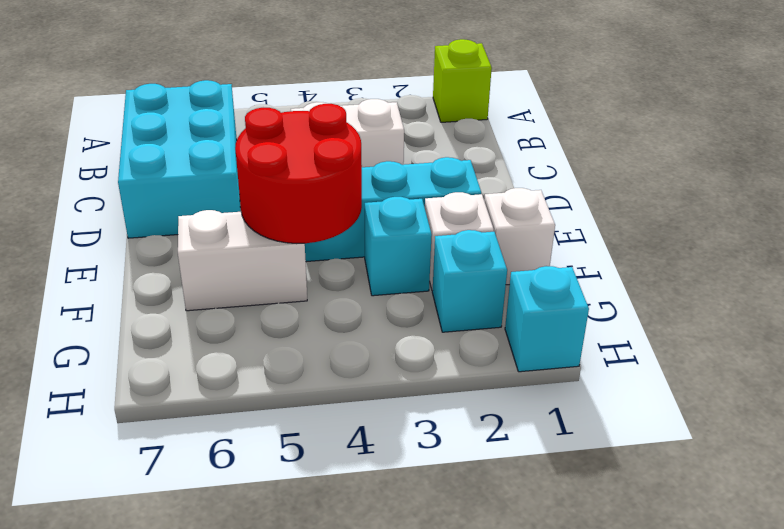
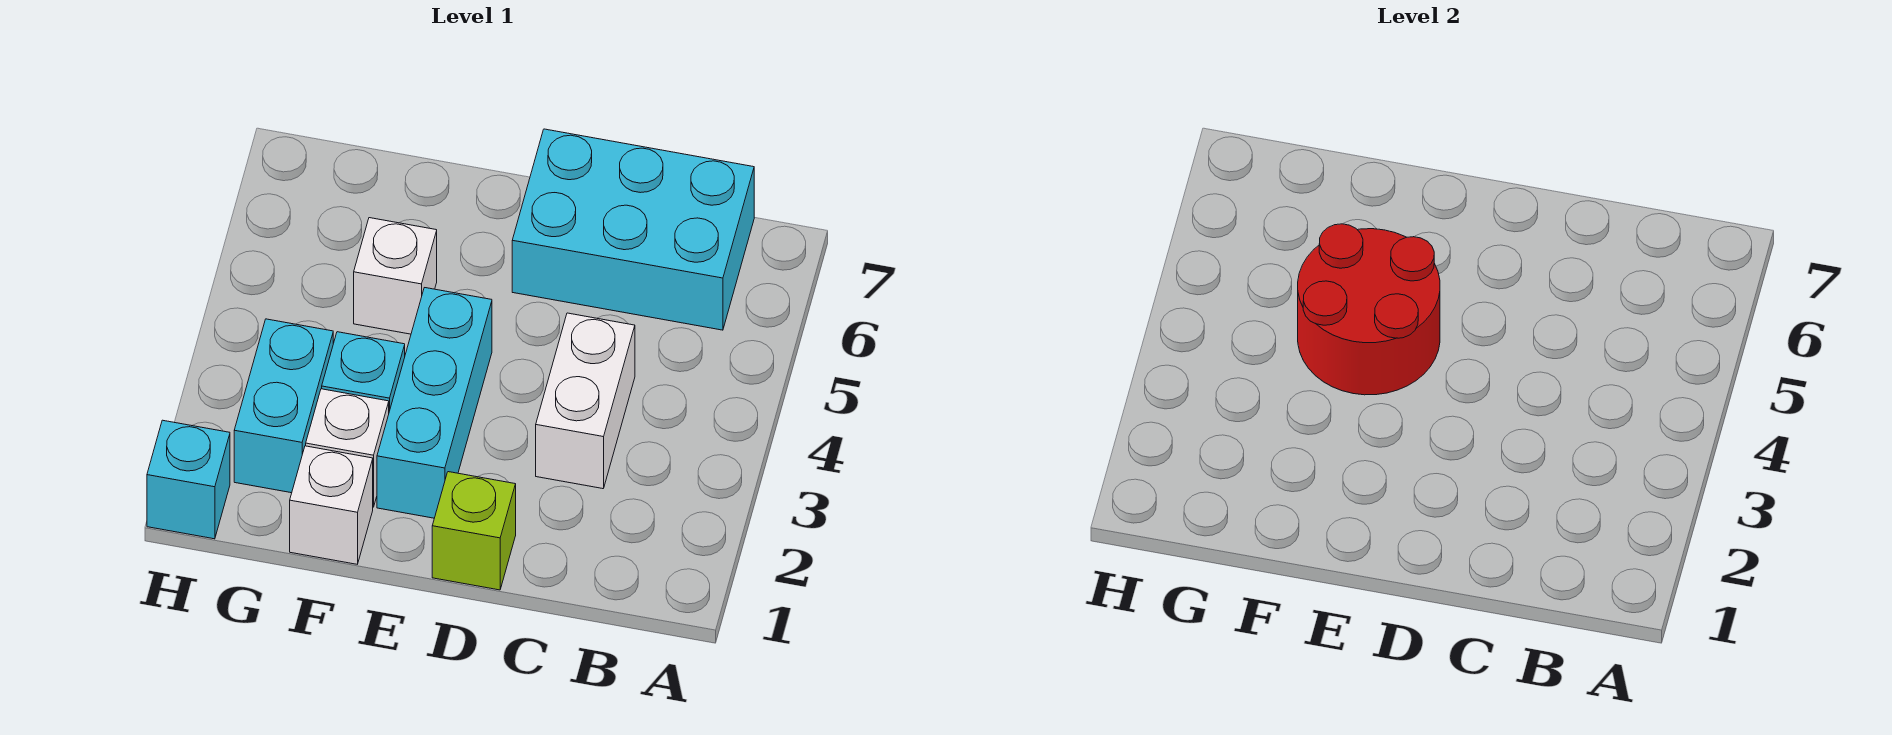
lime 1x1 brick [433,39,492,122] -> lime 1x1 brick moved to [432,472,516,590]
white 1x2 brick [178,210,307,311] -> white 1x1 brick [354,218,437,334]
cyan 1x1 brick [432,230,507,332] -> cyan 1x2 brick [234,319,333,493]

